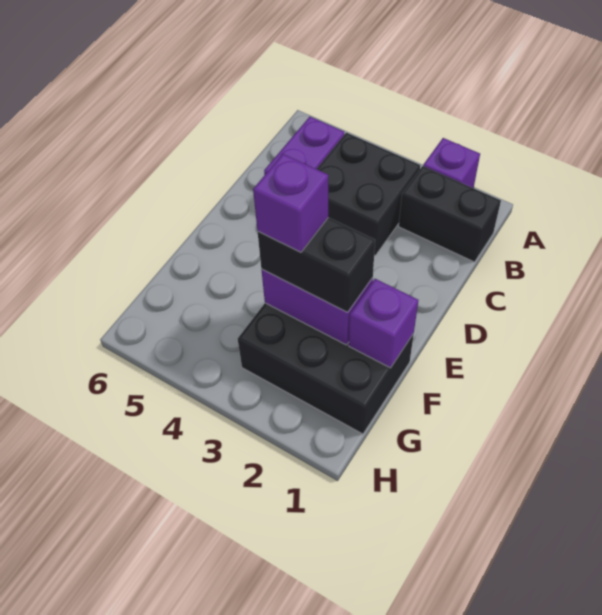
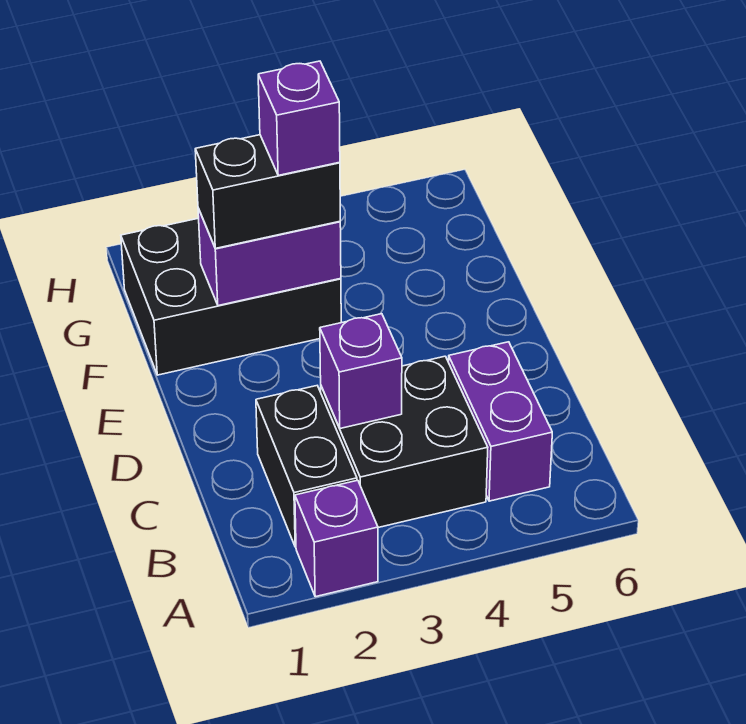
black 1x2 brick [399,166,501,262] -> black 1x2 brick turned to [256,386,357,547]
purple 1x1 brick [349,279,418,368] -> purple 1x1 brick moved to [320,314,402,428]

